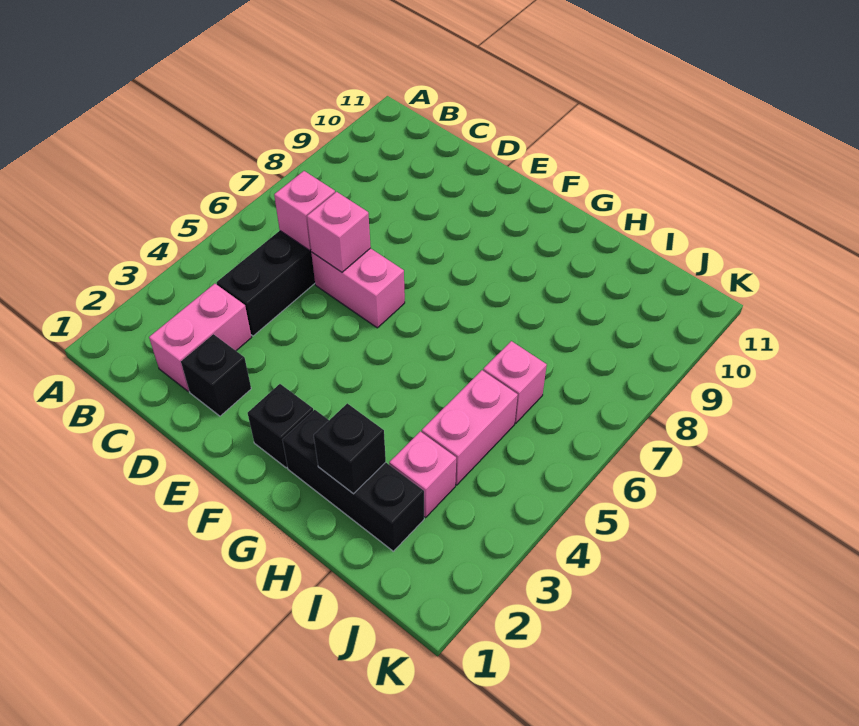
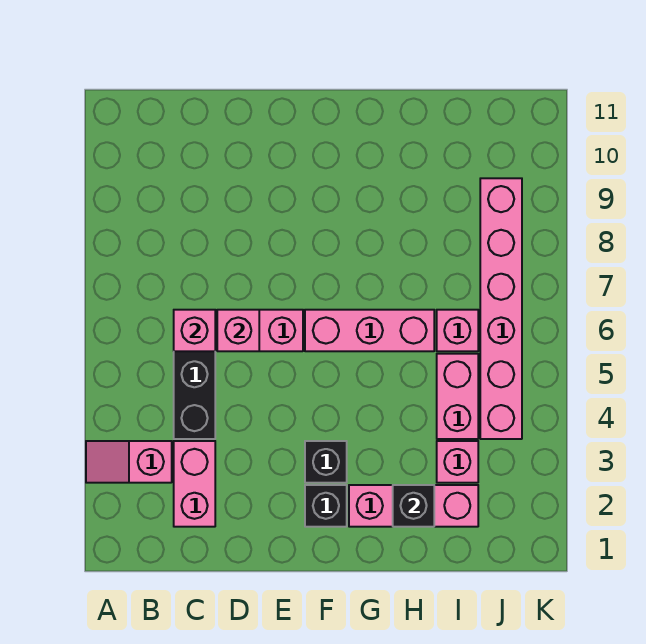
none -> pink 1x2 slope [86,441,172,483]
black 1x1 brick [181,334,251,416] -> black 1x1 brick moved to [305,441,347,483]
none -> pink 1x3 brick [305,310,434,351]
black 1x3 brick [282,410,424,551] -> pink 1x3 brick [349,485,478,527]
none -> pink 1x6 brick [480,178,522,439]

